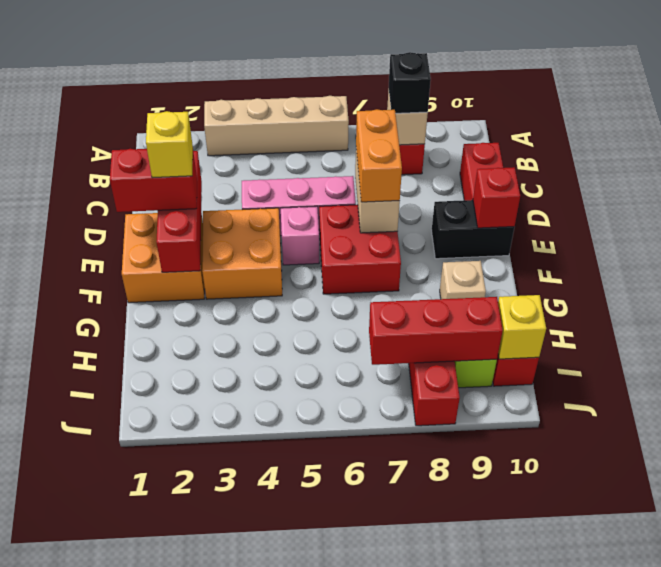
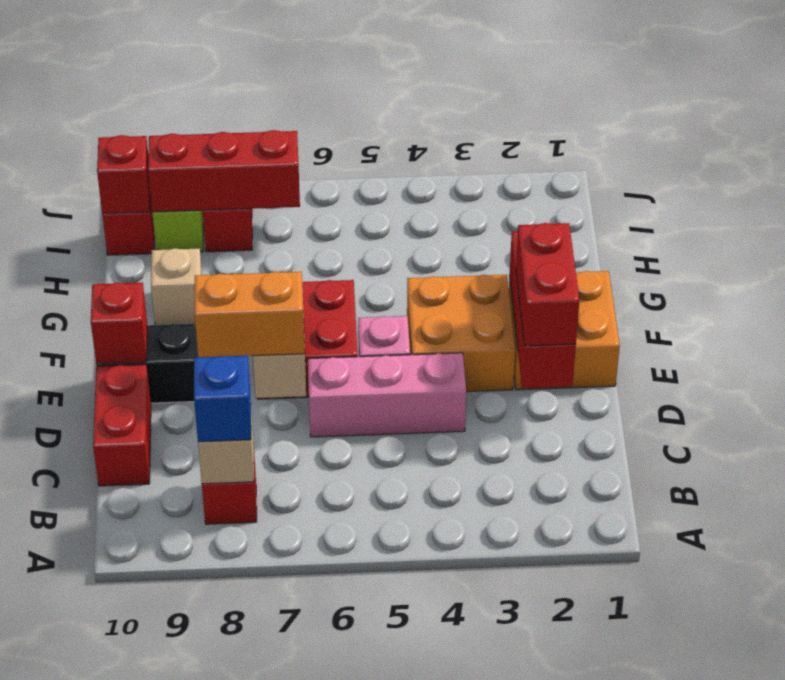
tan 1x4 brick [204,96,349,156] -> none
black 1x1 brick [389,52,431,113] -> blue 1x1 brick [194,356,251,442]
orange 1x2 brick [356,109,402,202] -> orange 1x2 brick turned to [194,272,305,357]
red 1x2 brick [110,149,197,212] -> red 1x2 brick turned to [516,223,579,346]
yellow 1x1 brick [146,111,193,178] -> none
yellow 1x1 brick [498,295,546,359] -> red 1x1 brick [97,135,150,214]

